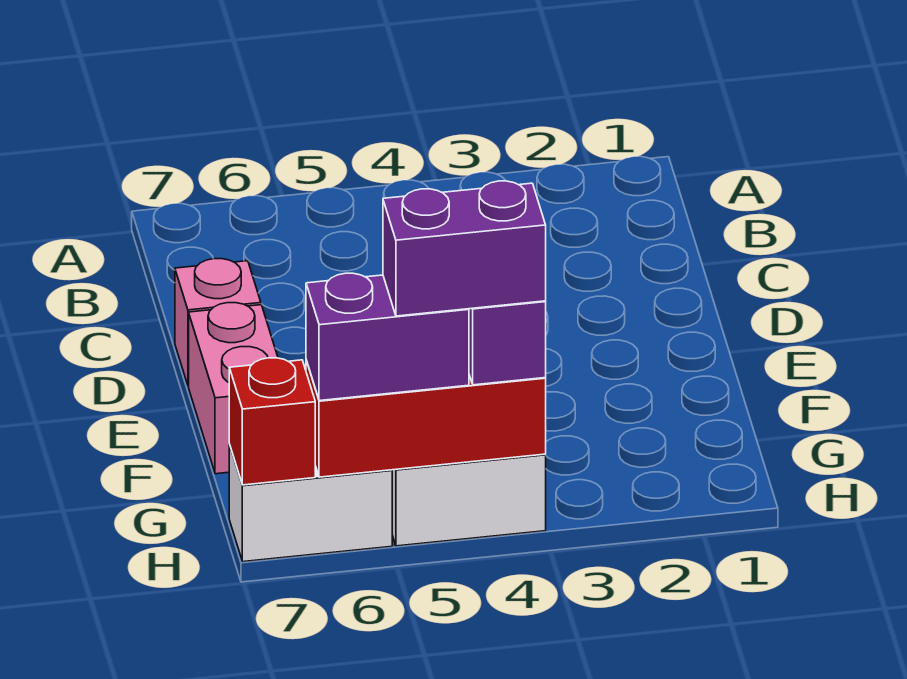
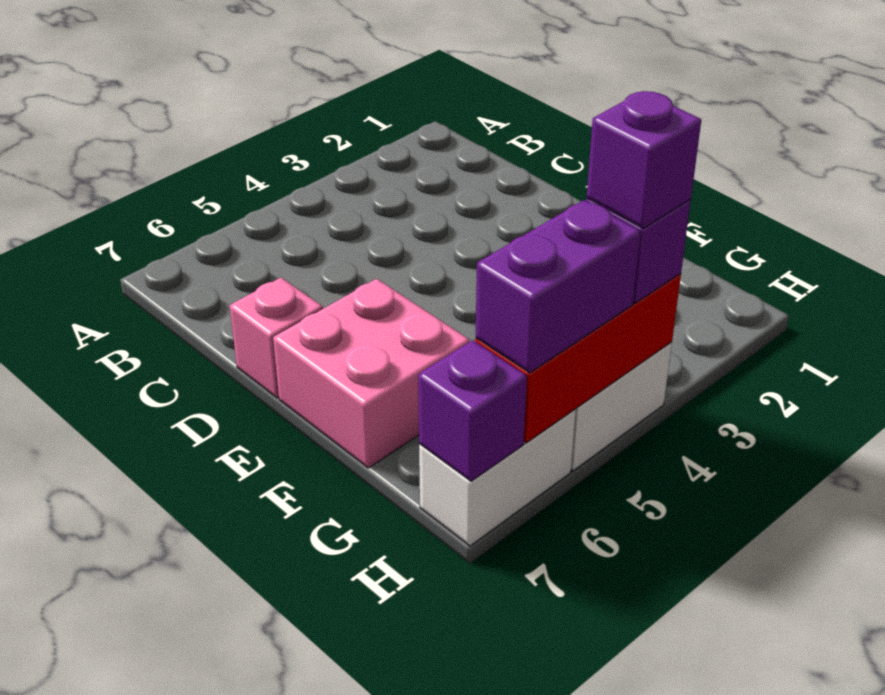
pink 1x2 brick [189,303,278,474] -> pink 2x2 brick [273,279,470,468]
purple 1x2 brick [383,181,546,316] -> purple 1x1 brick [587,91,701,228]
red 1x1 brick [229,358,315,485] -> purple 1x1 brick [418,340,527,481]

